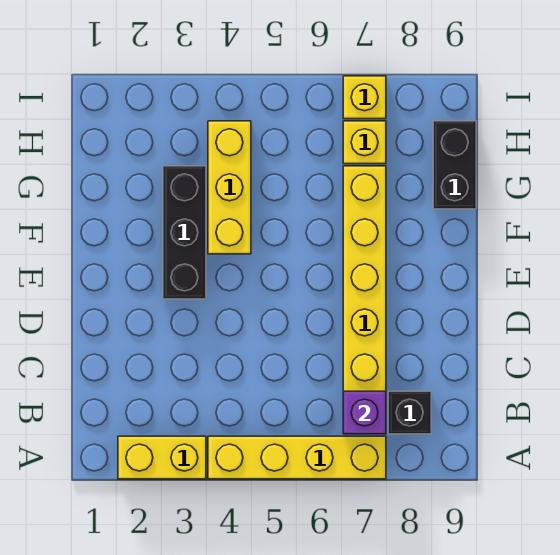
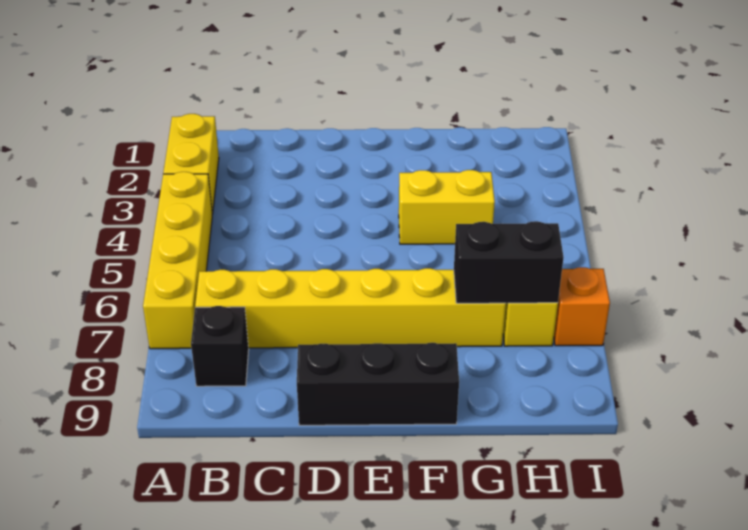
purple 1x1 brick [343,391,386,434] -> none
black 1x3 brick [163,166,206,299] -> black 1x3 brick moved to [297,343,459,425]
yellow 1x3 brick [208,121,251,254] -> yellow 1x2 brick [399,170,495,244]
black 1x2 brick [433,121,476,209] -> black 1x2 brick moved to [454,221,564,303]
yellow 1x1 brick [343,76,386,119] -> orange 1x1 brick [554,267,610,346]

